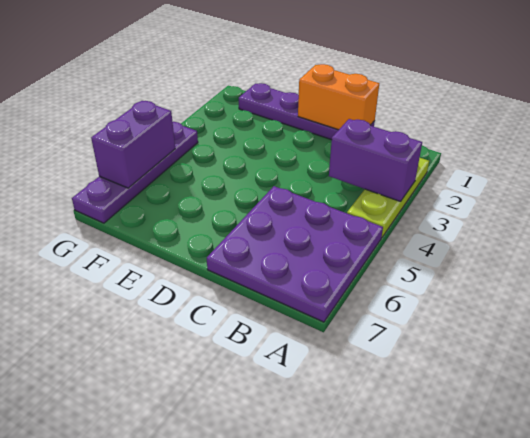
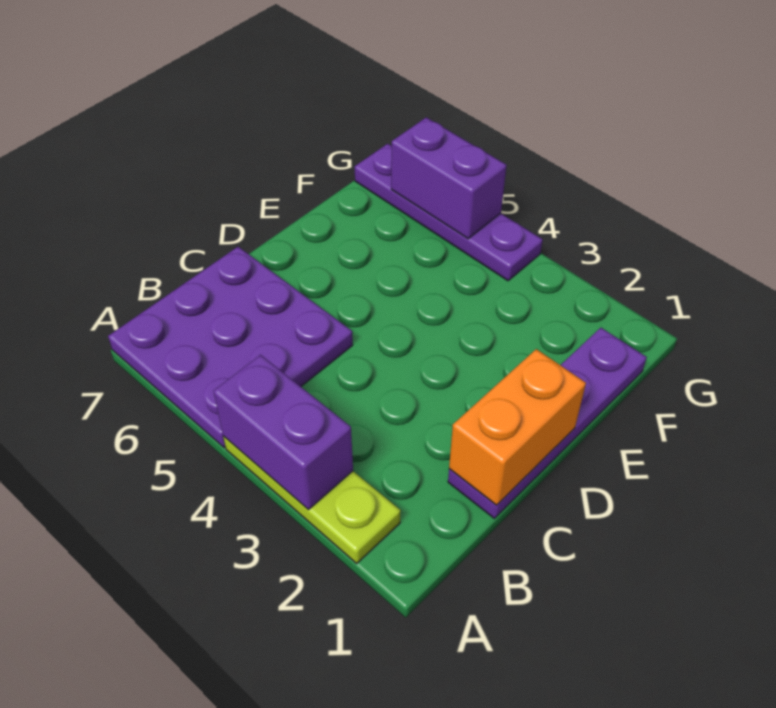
purple 1x2 brick [329,119,422,202] -> purple 1x2 brick turned to [213,355,353,509]

